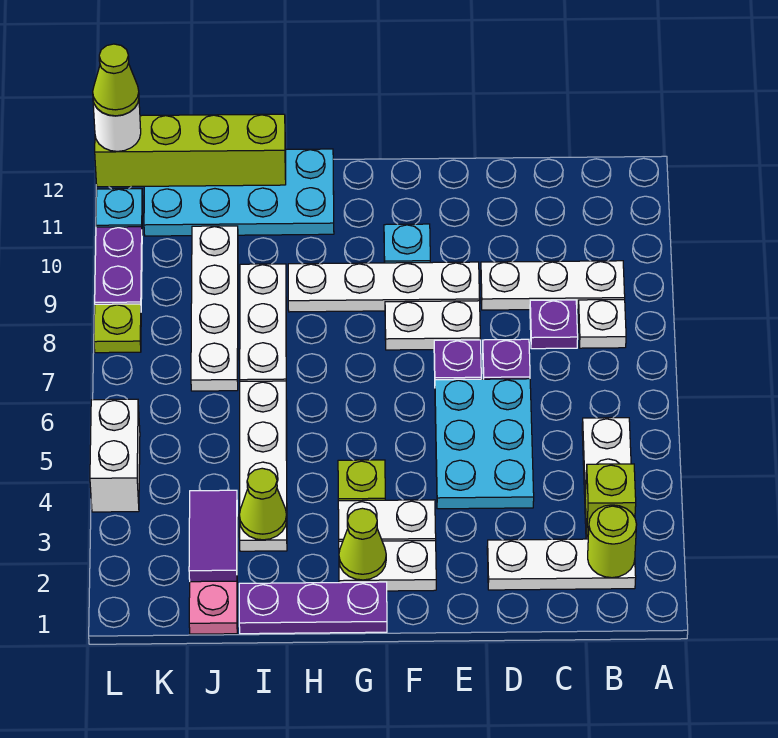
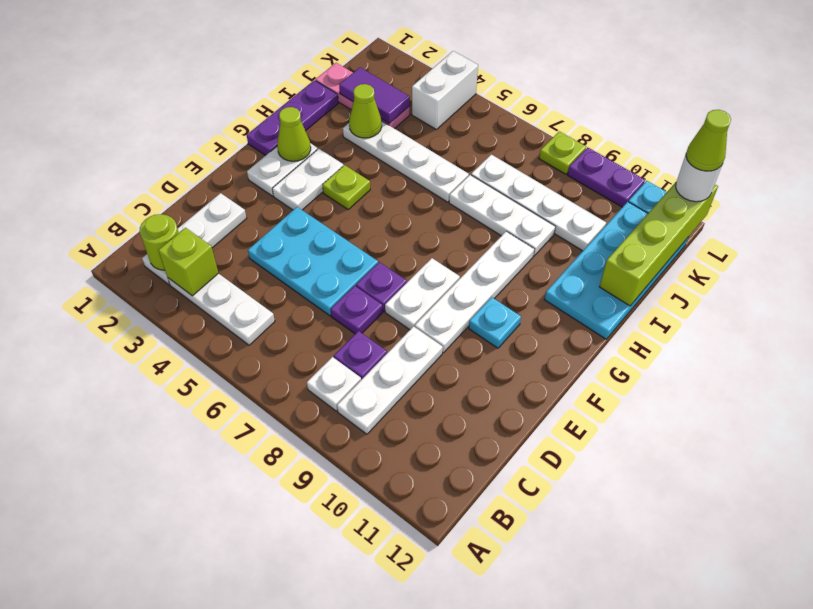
white 1x2 brick [90,399,140,512] -> white 1x2 brick turned to [412,51,478,130]

